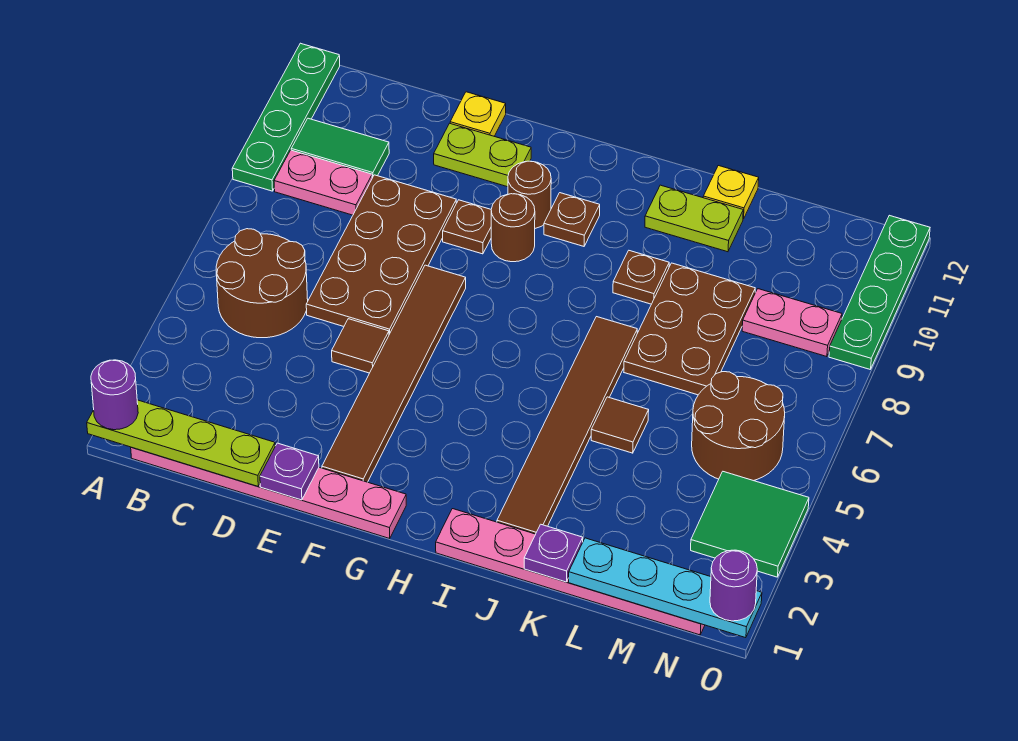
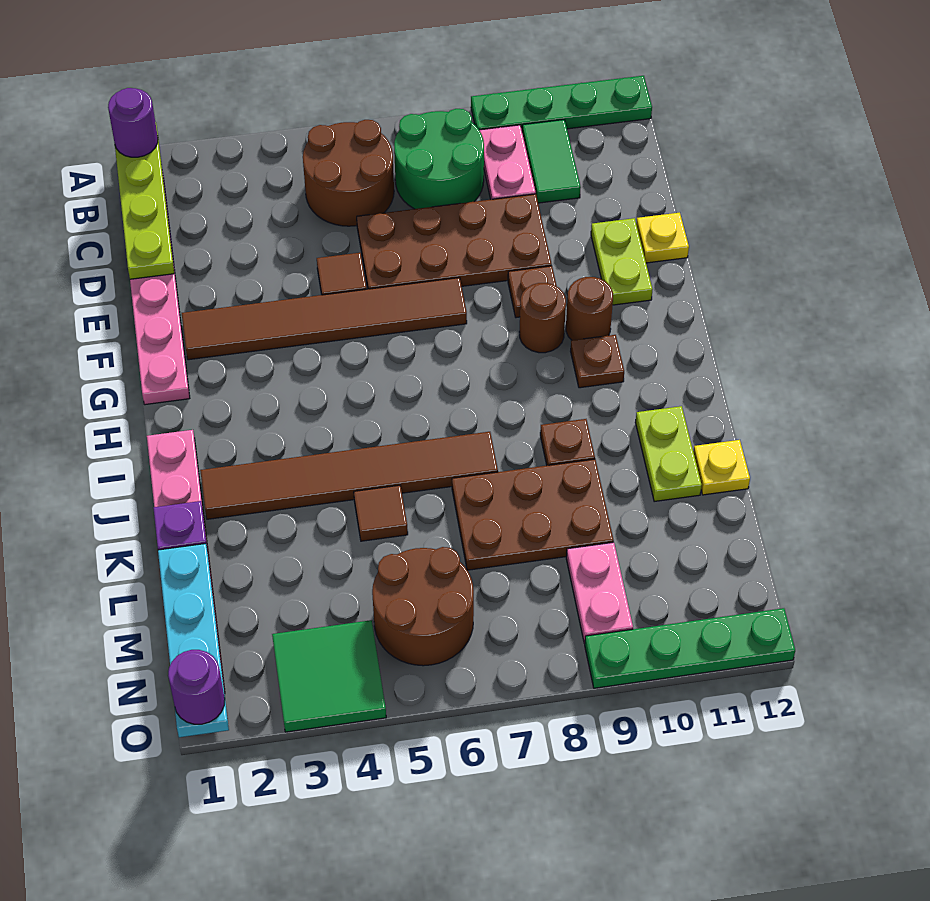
none -> green 2x2 round brick [394,109,484,209]
purple 1x1 plate [260,443,319,500] -> none

